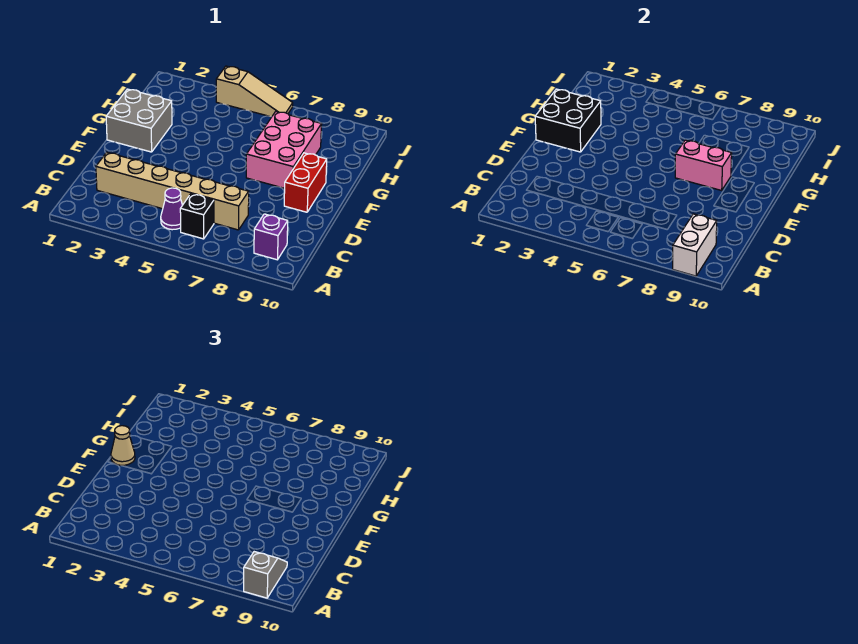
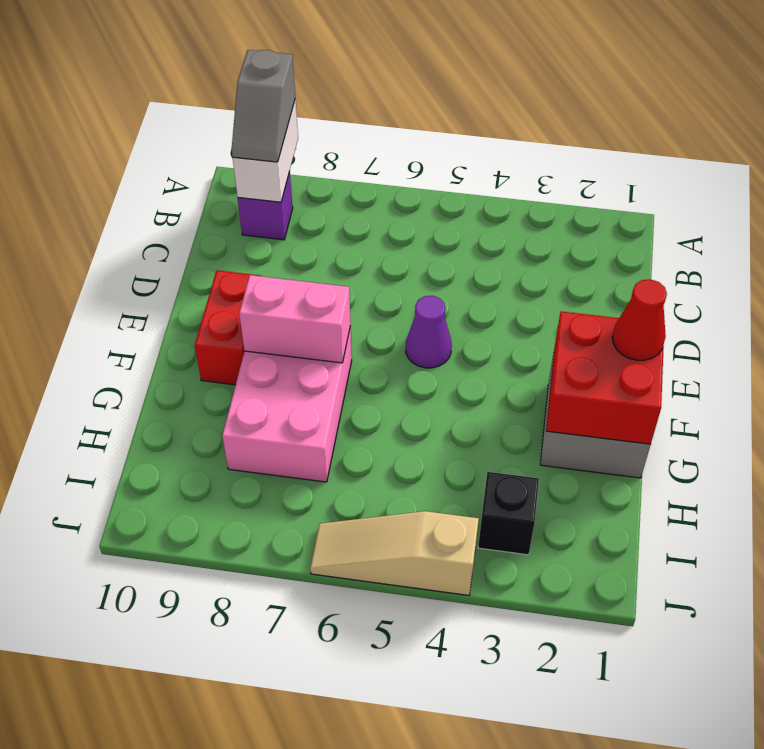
purple 1x1 cone [161,188,182,230] -> purple 1x1 cone moved to [406,296,452,368]
black 1x1 brick [180,194,214,239] -> black 1x1 brick moved to [478,472,539,555]
tan 1x6 brick [96,152,249,230] -> none
black 2x2 brick [535,89,601,152] -> red 2x2 brick [546,311,664,444]
tan 1x1 cone [111,426,135,465] -> red 1x1 cone [612,279,667,360]

